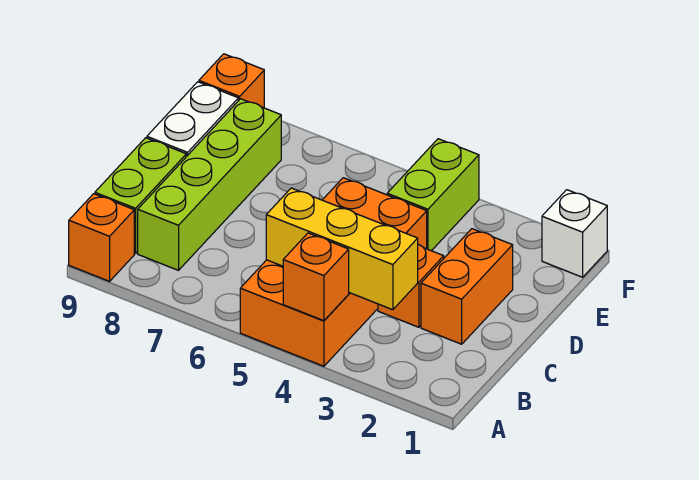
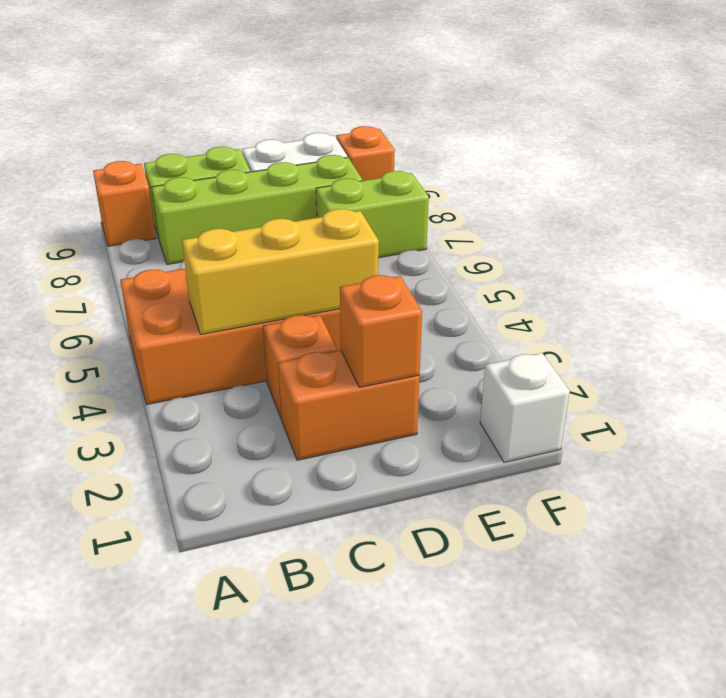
orange 1x1 brick [283,233,349,321] -> orange 1x1 brick moved to [340,275,422,387]
yellow 1x3 brick [266,188,418,310] -> yellow 1x3 brick turned to [182,209,379,334]
lime 1x2 brick [387,139,479,251] -> lime 1x2 brick moved to [316,171,429,258]

